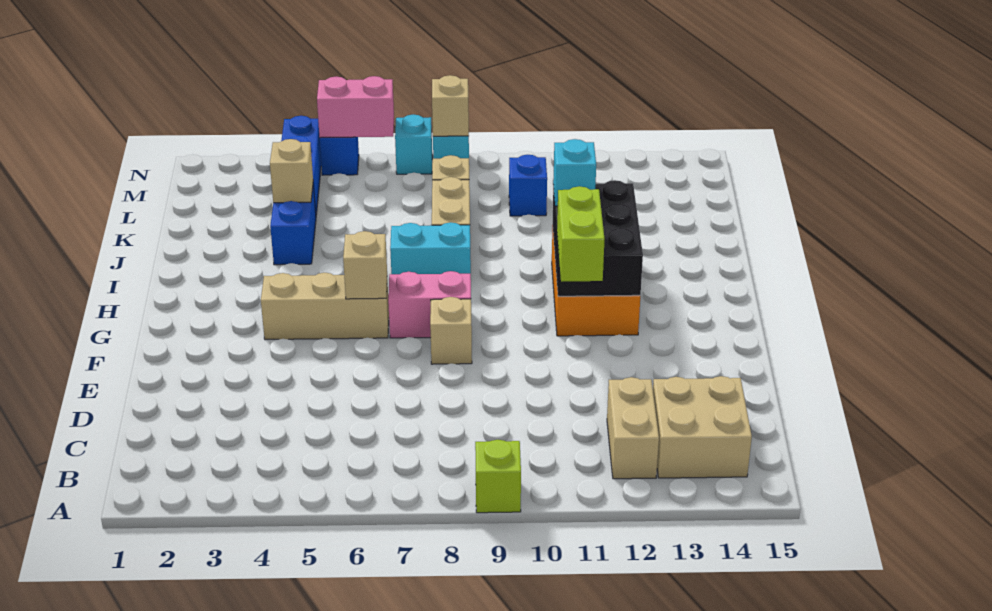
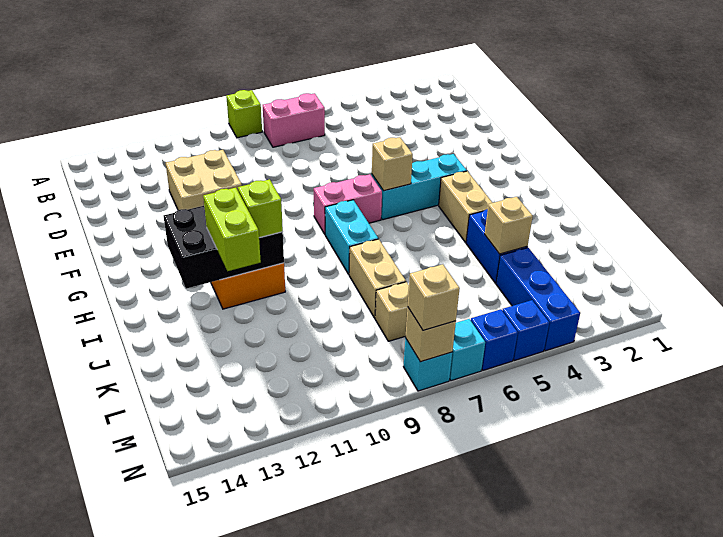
tan 1x2 brick [607,377,659,479] -> tan 1x2 brick moved to [439,171,493,242]
tan 2x2 brick [653,376,752,478] -> tan 2x2 brick moved to [166,150,242,210]
tan 1x1 brick [430,297,472,364] -> tan 1x1 brick moved to [408,264,460,330]
lime 1x2 brick [557,186,605,282] -> lime 1x2 brick moved to [203,188,261,271]
tan 1x3 brick [261,273,389,340] -> cyan 1x3 brick [372,154,467,220]
black 2x3 brick [553,180,643,296] -> black 2x3 brick turned to [164,206,284,289]
cyan 1x2 brick [390,222,471,274] -> cyan 1x2 brick turned to [325,200,378,274]
cyan 1x1 brick [553,139,596,206] -> lime 1x1 brick [238,179,283,238]
blue 1x1 brick [509,155,547,216] -> blue 1x1 brick moved to [471,309,518,370]
pink 1x2 brick [317,76,394,138] -> pink 1x2 brick moved to [263,93,325,147]

